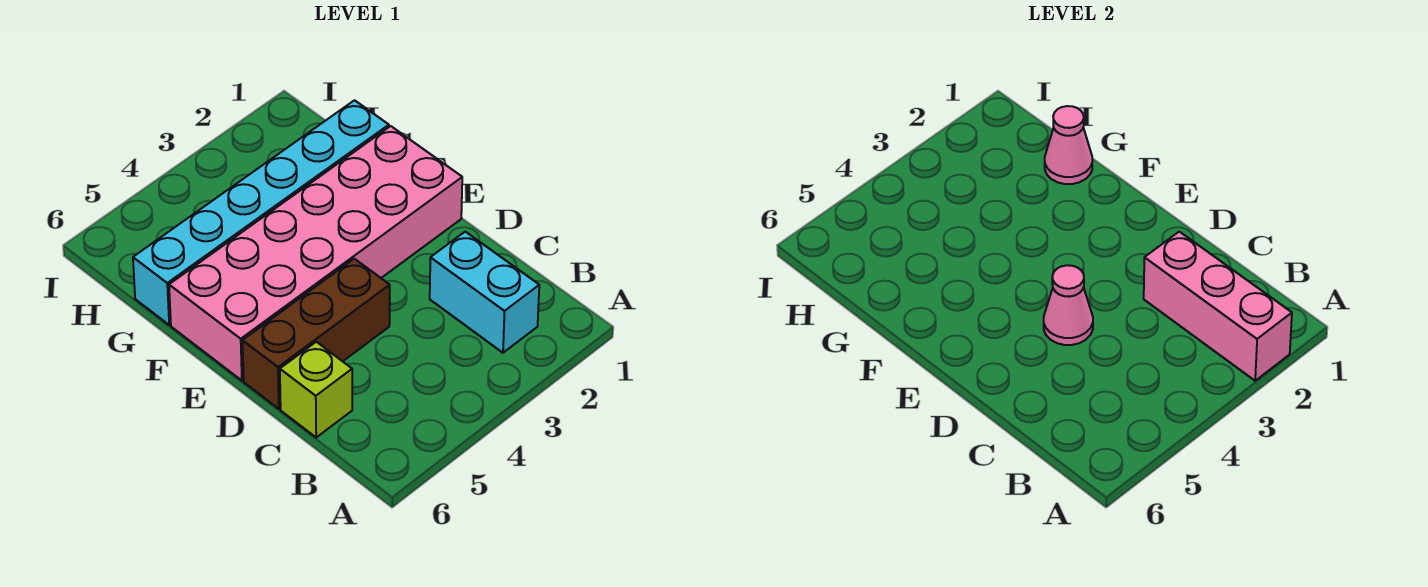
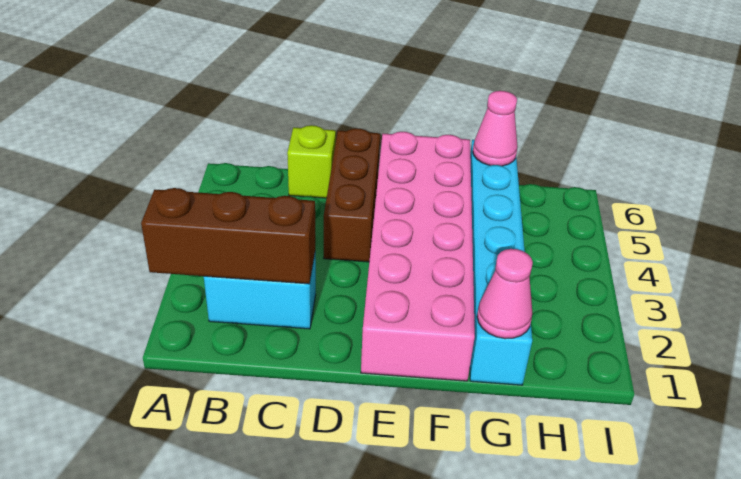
pink 1x3 brick [1144,232,1292,381] -> brown 1x3 brick [141,188,315,284]
pink 1x1 cone [1044,265,1093,345] -> pink 1x1 cone moved to [473,91,518,166]

